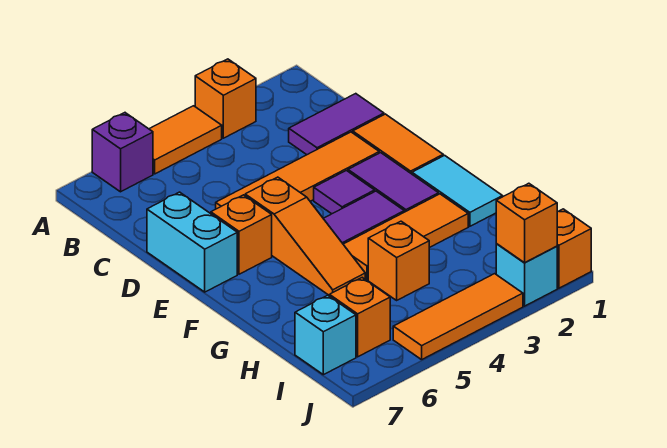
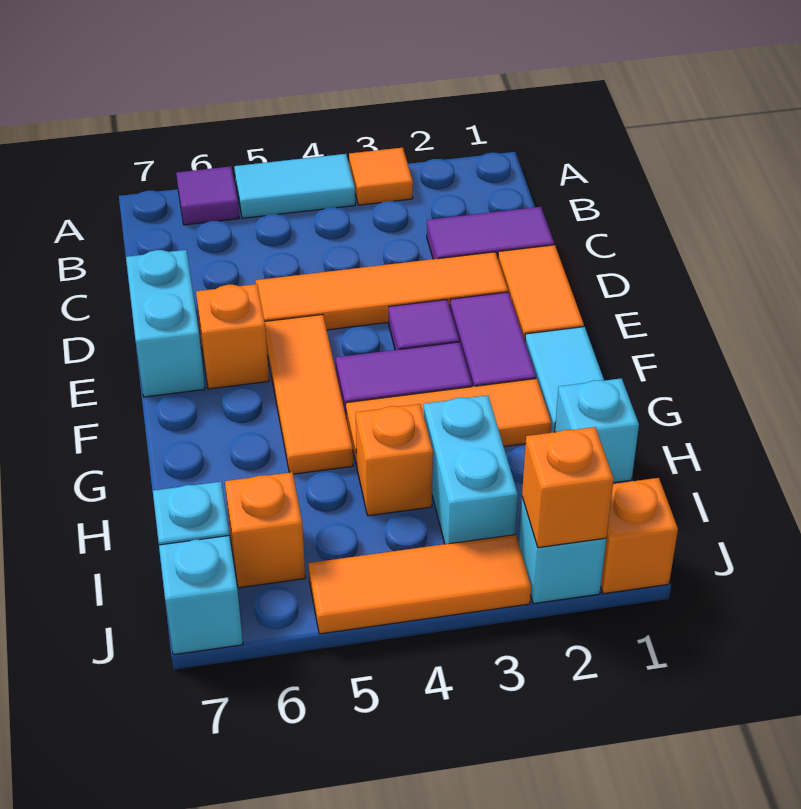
orange 1x1 brick [195,59,256,138] -> orange 1x1 tile [349,148,413,205]
orange 1x2 tile [150,106,222,174] -> cyan 1x2 tile [234,154,355,218]
purple 1x1 brick [92,113,153,192] -> purple 1x1 tile [176,166,239,225]
orange 1x3 slope [245,177,365,295] -> orange 1x3 tile [265,315,353,474]
none -> cyan 1x1 brick [555,378,639,483]
none -> cyan 1x2 brick [424,395,518,544]
none -> cyan 1x1 brick [159,536,243,655]

